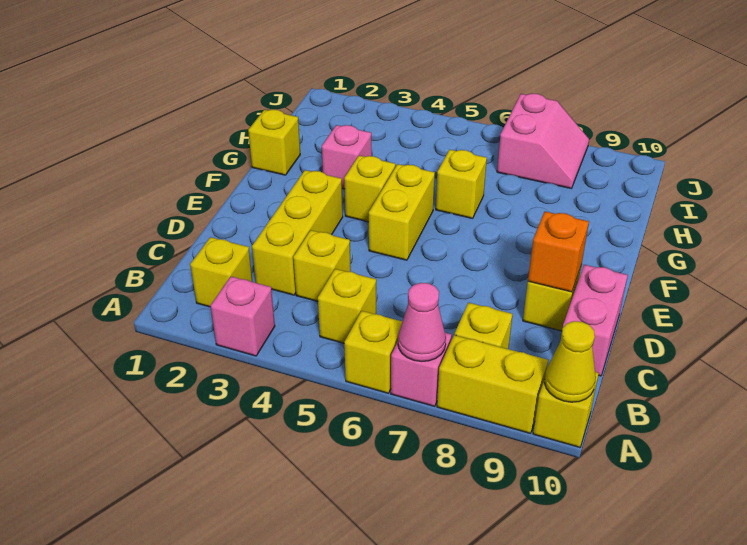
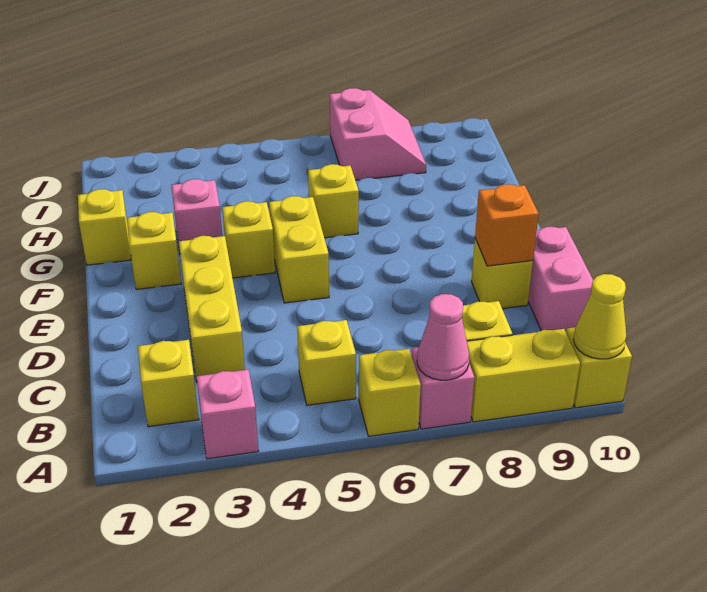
yellow 1x1 brick [293,230,351,301] -> yellow 1x1 brick moved to [127,212,181,289]

